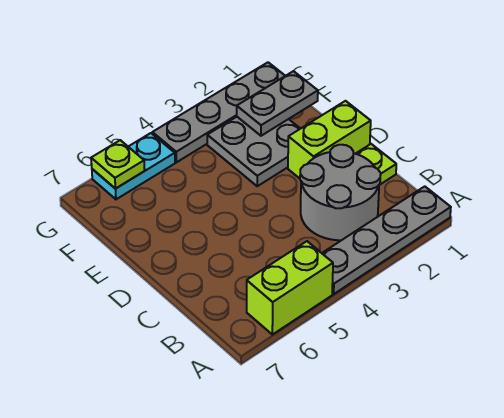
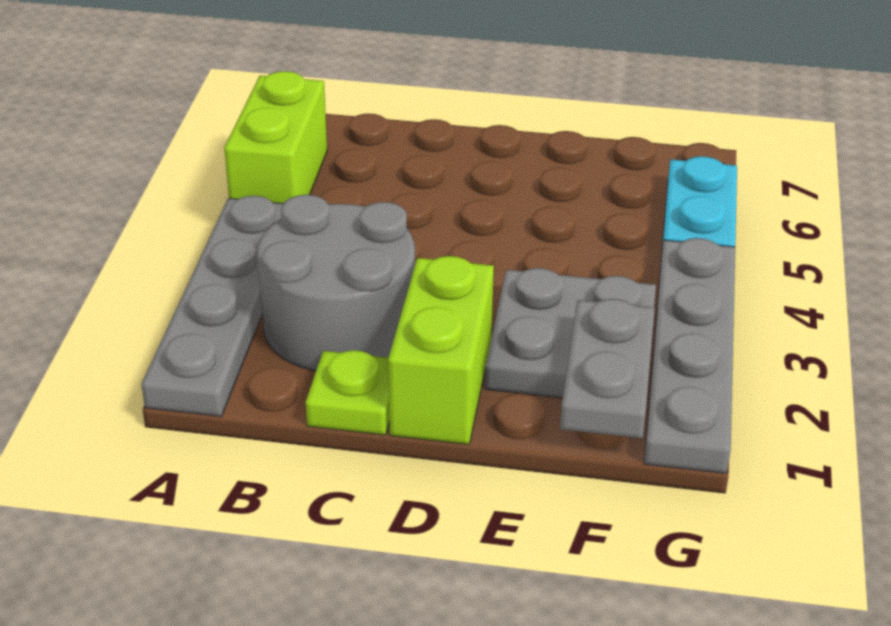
lime 1x1 plate [91,140,145,189] -> none

